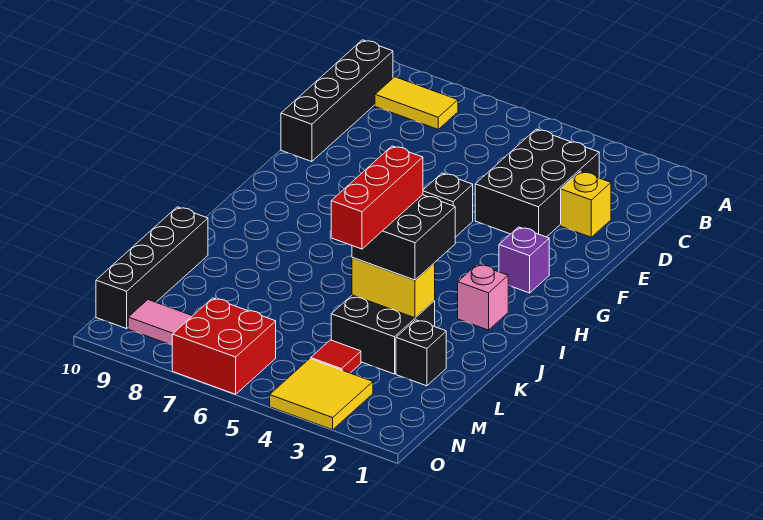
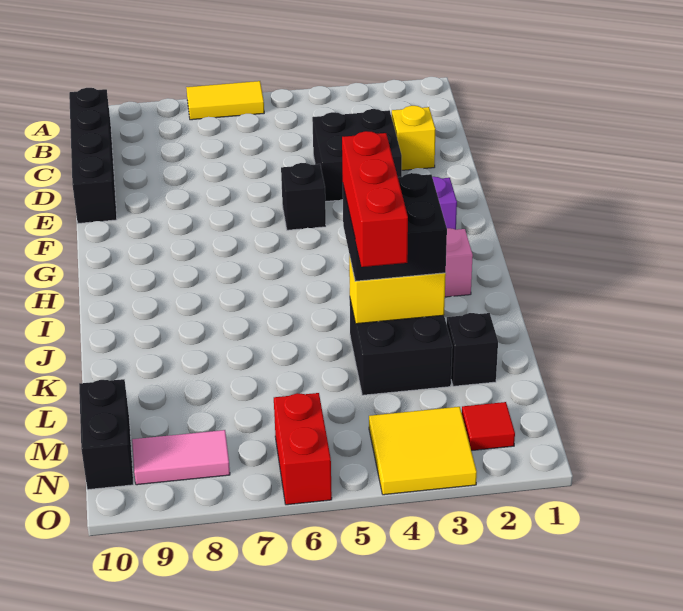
yellow 1x2 tile [375,77,458,129] -> yellow 1x2 tile moved to [186,81,264,120]
black 2x3 brick [475,129,599,237] -> black 2x2 brick [312,109,402,202]
black 1x4 brick [96,207,208,329] -> black 1x2 brick [79,379,133,490]
red 1x1 tile [311,340,361,373] -> red 1x1 tile moved to [462,402,515,451]
red 2x2 brick [172,298,276,394] -> red 1x2 brick [274,393,332,505]

